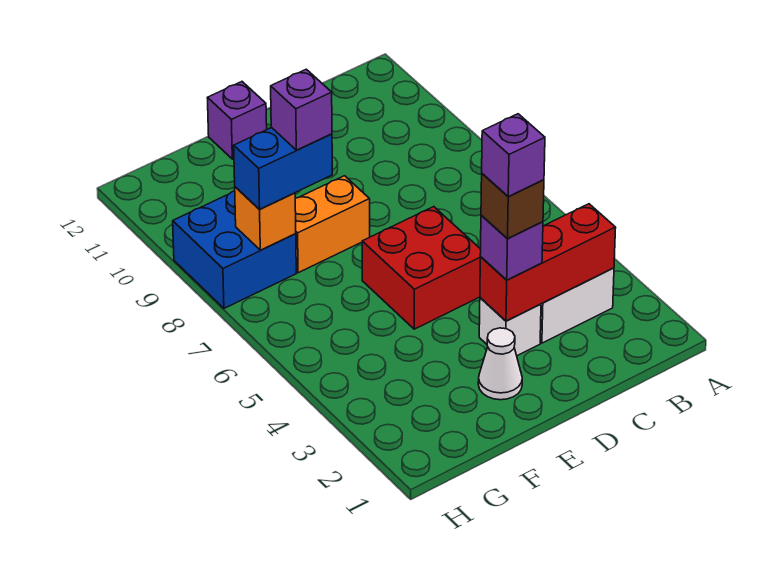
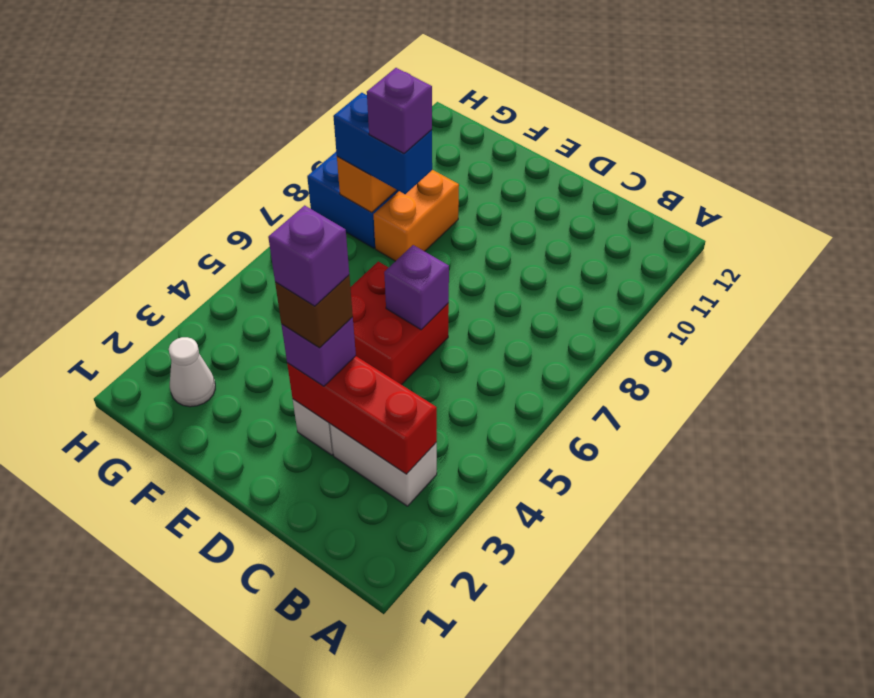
white 1x1 cone [478,328,522,400] -> white 1x1 cone moved to [169,337,215,407]
orange 1x2 brick [295,176,370,273] -> orange 1x2 brick turned to [374,170,459,261]
purple 1x1 brick [208,82,267,159] -> purple 1x1 brick moved to [384,245,449,330]

